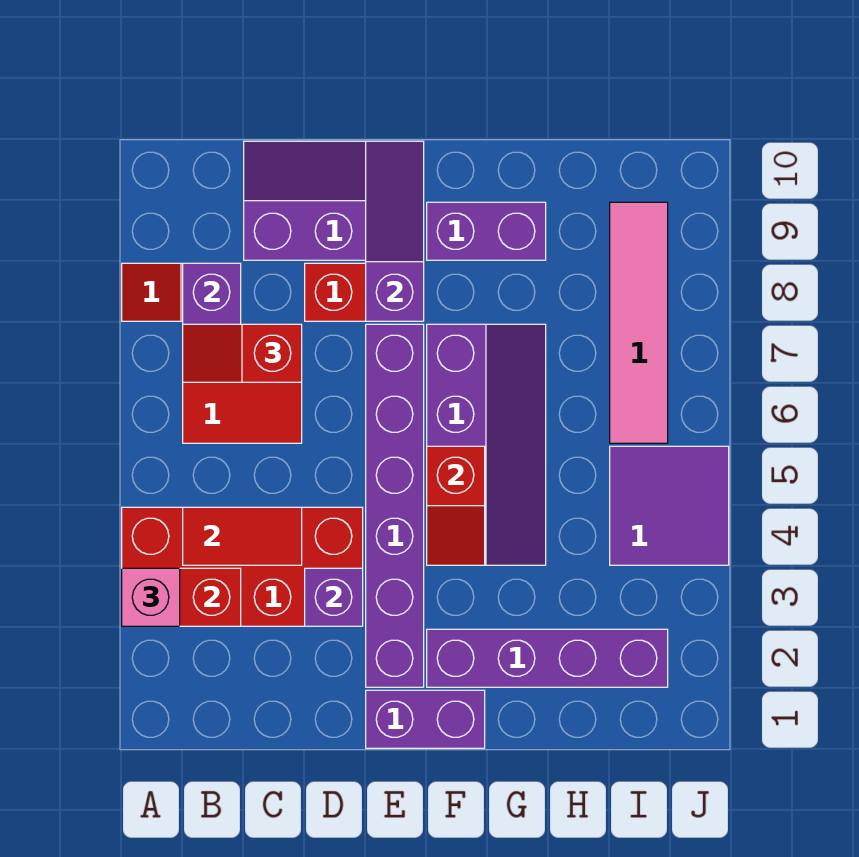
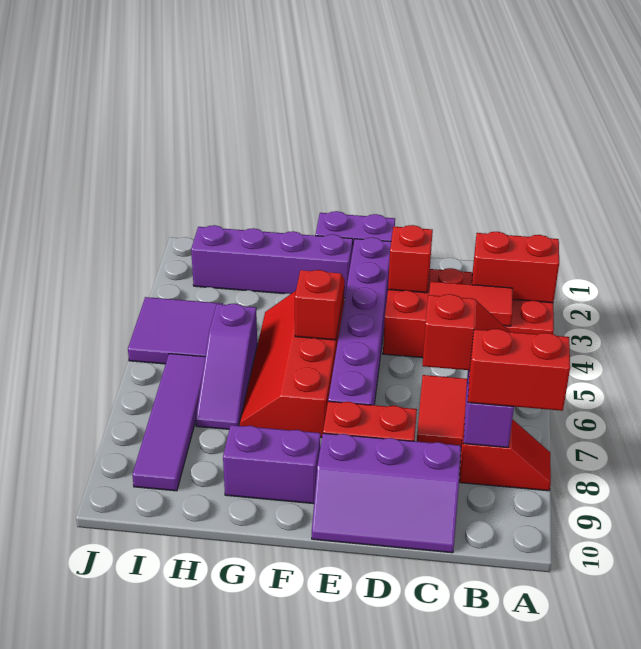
pink 1x1 brick [122,568,180,626] -> none
none -> red 1x2 brick [468,329,570,411]
purple 1x1 brick [305,568,363,626] -> red 1x1 brick [388,225,433,293]
purple 1x3 slope [366,141,424,321] -> purple 1x3 slope moved to [196,304,257,429]
purple 2x4 slope [427,324,546,565] -> red 2x4 slope [240,288,345,438]
pink 1x4 tile [610,202,668,443] -> purple 1x4 tile [132,354,205,491]

